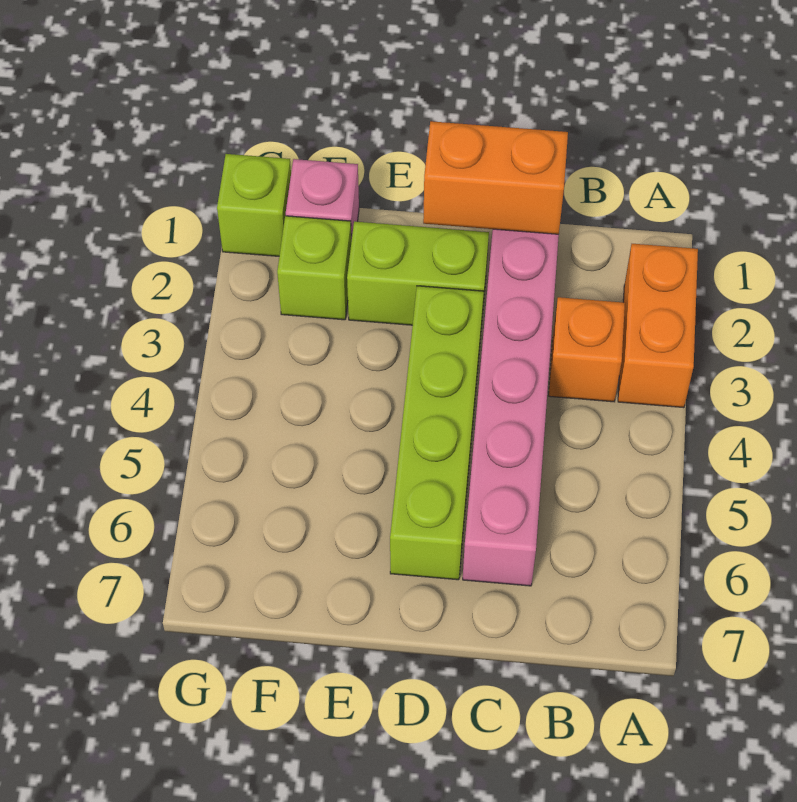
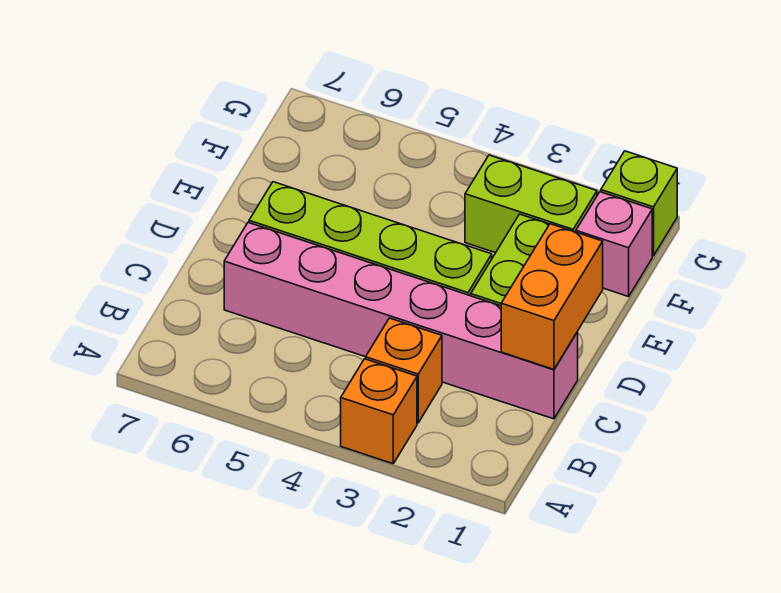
orange 1x2 brick [618,244,698,408] -> orange 1x1 brick [341,359,417,464]
lime 1x1 brick [277,216,351,320] -> lime 1x2 brick [465,155,597,253]

